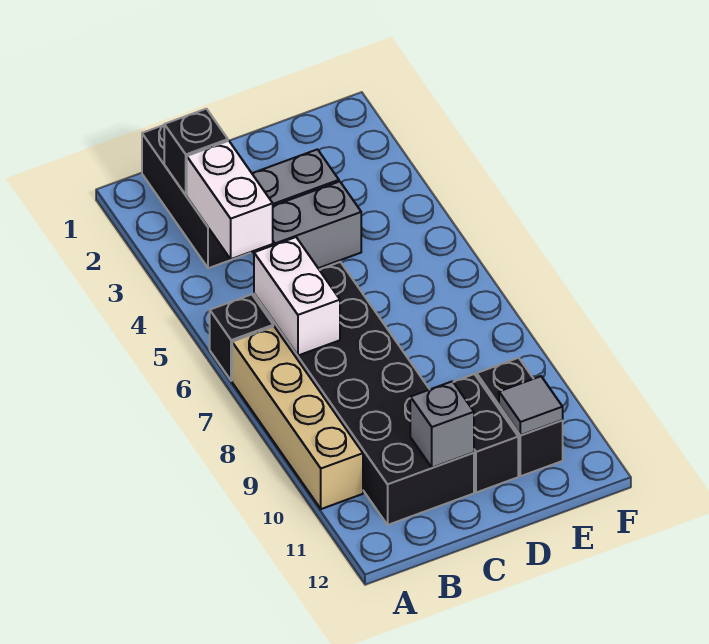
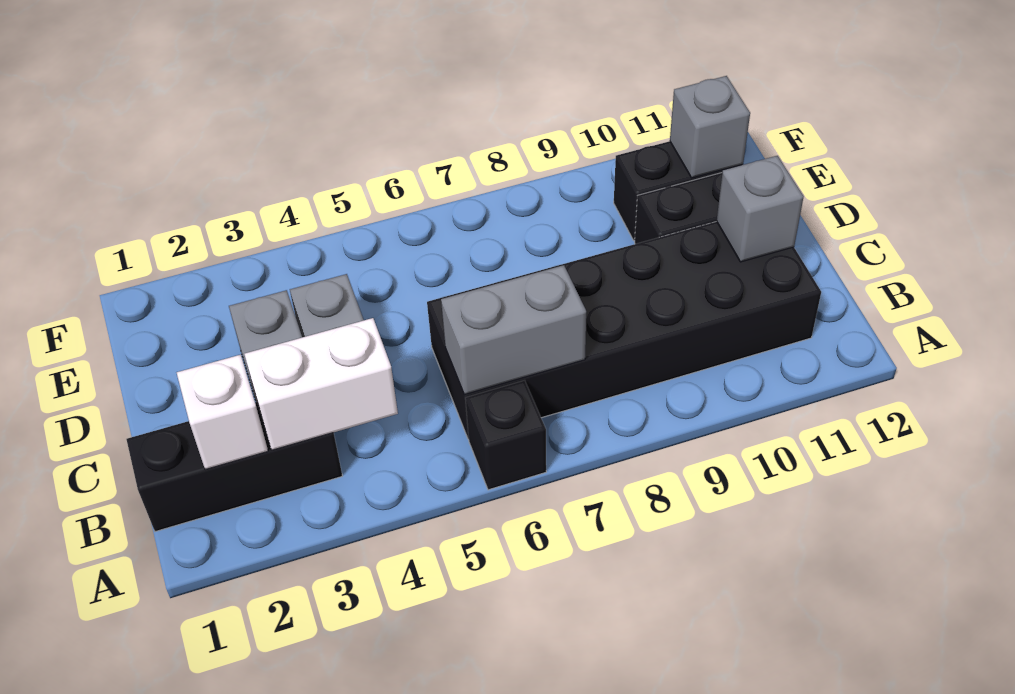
tan 1x4 brick [232,327,363,509] -> none
black 1x1 brick [164,109,228,195] -> white 1x1 brick [177,355,268,470]
white 1x2 brick [254,237,340,355] -> grey 1x2 brick [441,265,586,395]
grey 1x1 tile [499,376,563,435] -> grey 1x1 brick [670,76,750,178]

